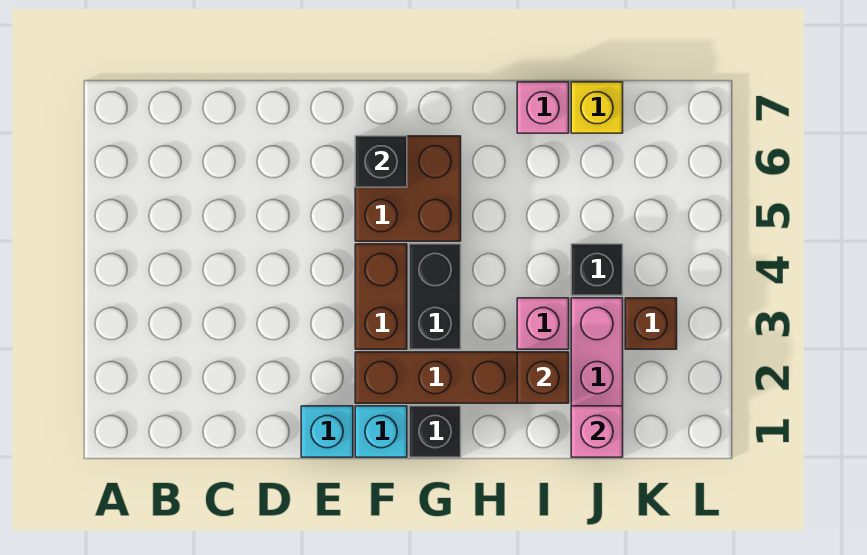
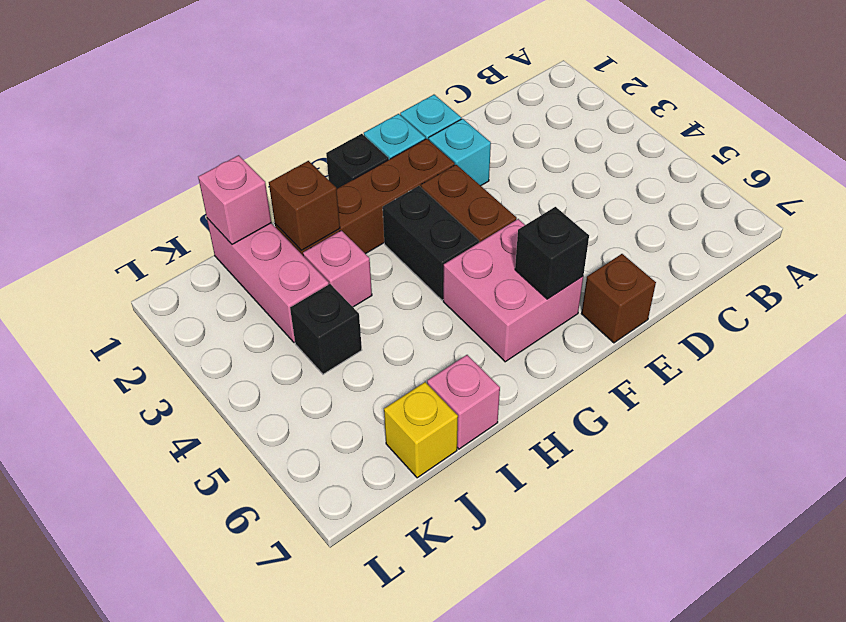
none -> cyan 1x1 brick [429,119,491,186]
brown 2x2 brick [355,136,461,241] -> pink 2x2 brick [443,219,583,362]
brown 1x1 brick [625,298,677,349] -> brown 1x1 brick moved to [581,254,656,343]

